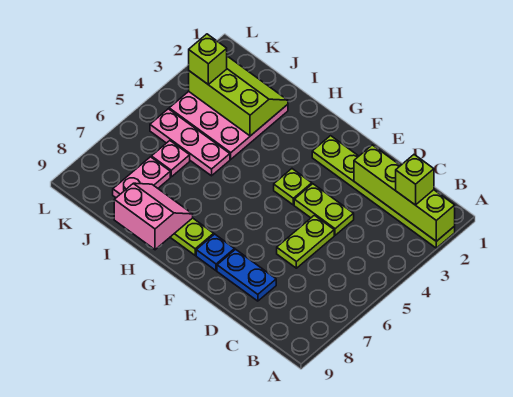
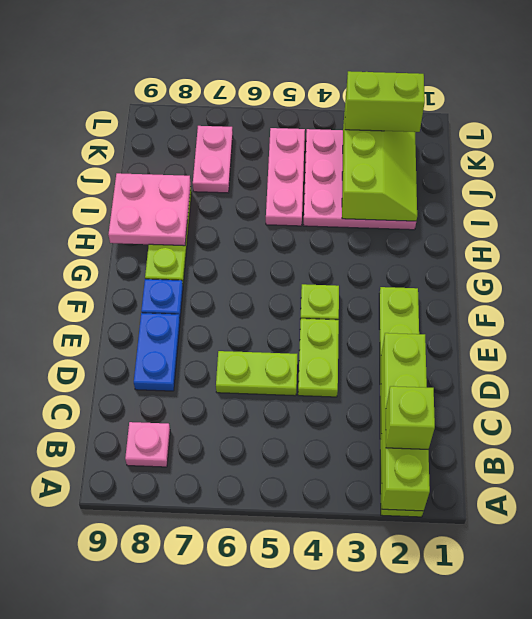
pink 2x2 slope [114,183,193,250] -> pink 2x2 plate [108,173,191,246]
pink 1x1 plate [151,141,190,177] -> pink 1x1 plate moved to [125,422,170,467]
pink 1x2 plate [113,157,170,198] -> pink 1x2 plate turned to [193,126,233,193]
lime 1x1 brick [189,34,227,85] -> lime 1x2 brick [345,71,425,132]

